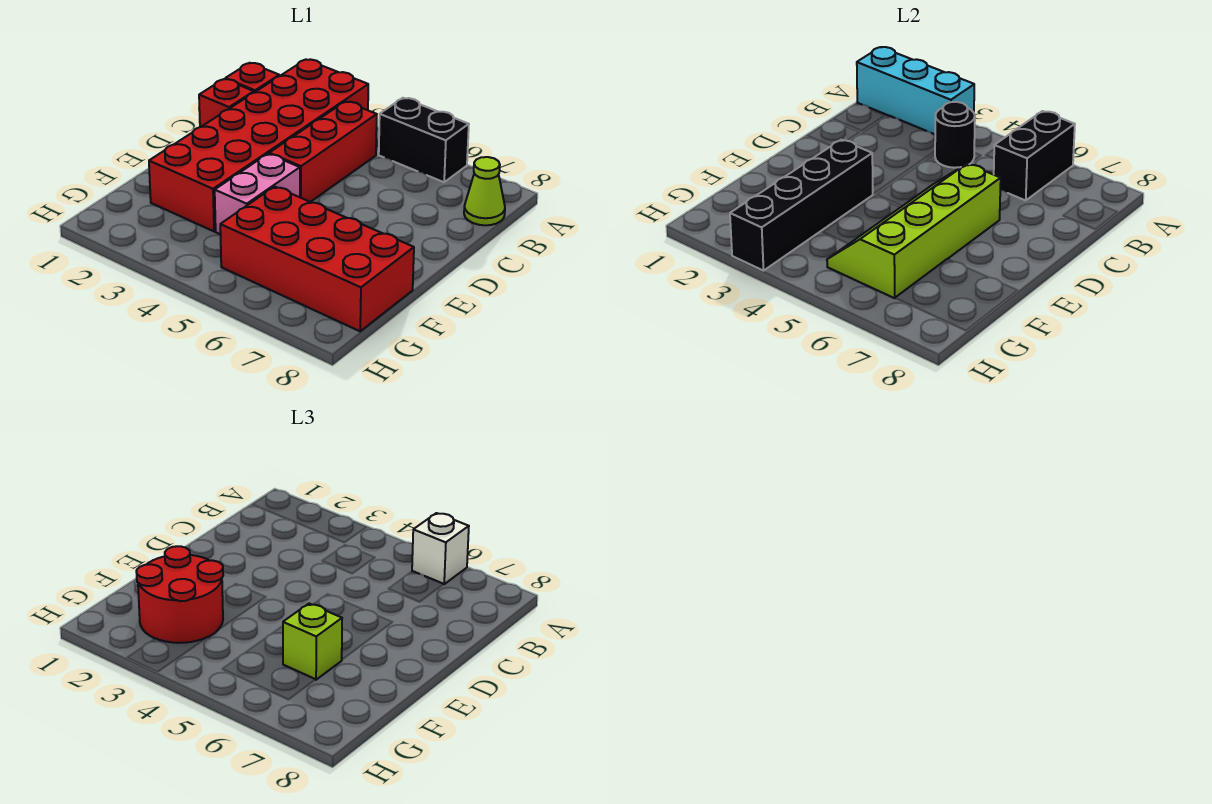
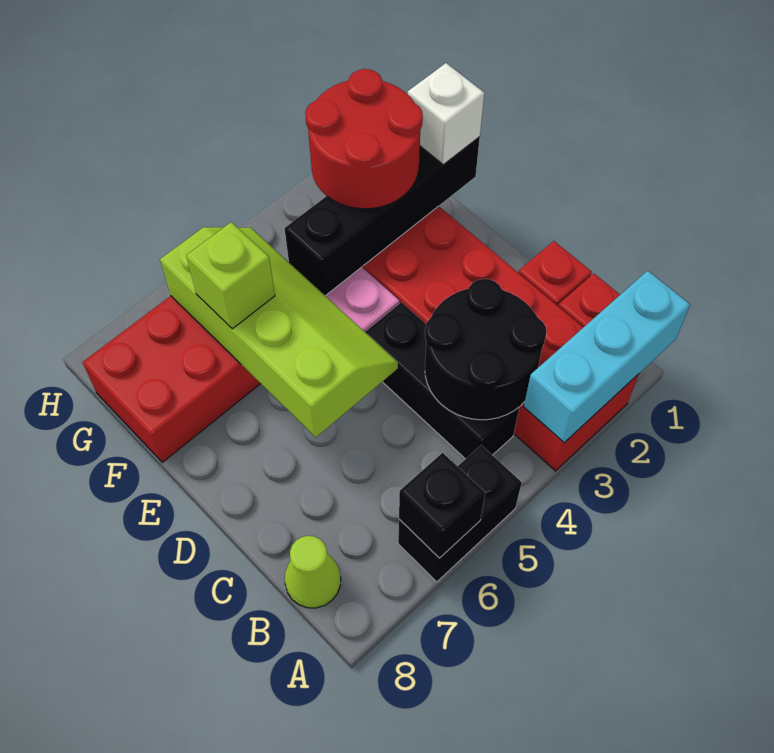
black 1x2 brick [994,111,1075,200] -> black 1x1 brick [399,453,485,558]
white 1x1 brick [412,513,469,584] -> white 1x1 brick moved to [408,63,484,165]
red 1x3 brick [269,101,377,202] -> black 1x3 brick [365,302,519,459]
black 1x1 round brick [935,102,975,168] -> black 2x2 round brick [425,279,547,420]
black 1x4 brick [730,140,873,271] -> black 1x4 brick turned to [284,137,480,296]

